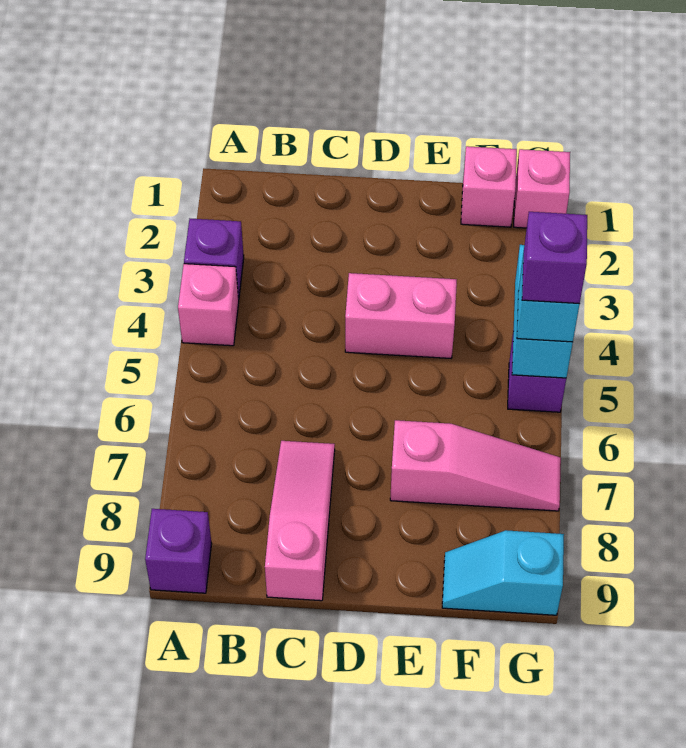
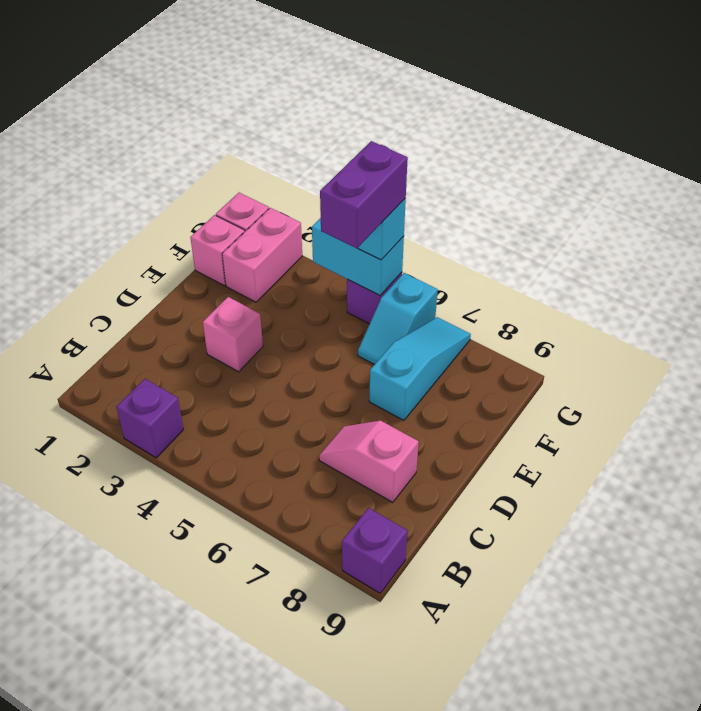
pink 1x1 brick [178,264,239,346] -> pink 1x1 brick moved to [203,297,263,372]
pink 1x3 slope [265,441,335,601] -> pink 1x2 slope [319,421,419,502]
pink 1x2 brick [345,273,457,358] -> pink 1x2 brick moved to [222,208,302,302]
pink 1x3 slope [390,420,561,511] -> cyan 1x3 slope [369,317,471,420]
cyan 1x2 slope [442,530,564,615] -> cyan 1x2 slope moved to [358,273,438,365]
purple 1x1 brick [522,212,587,304] -> purple 1x2 brick [320,141,408,248]

